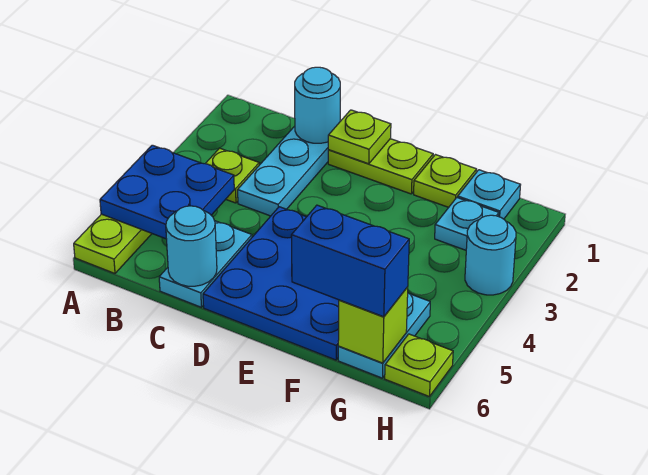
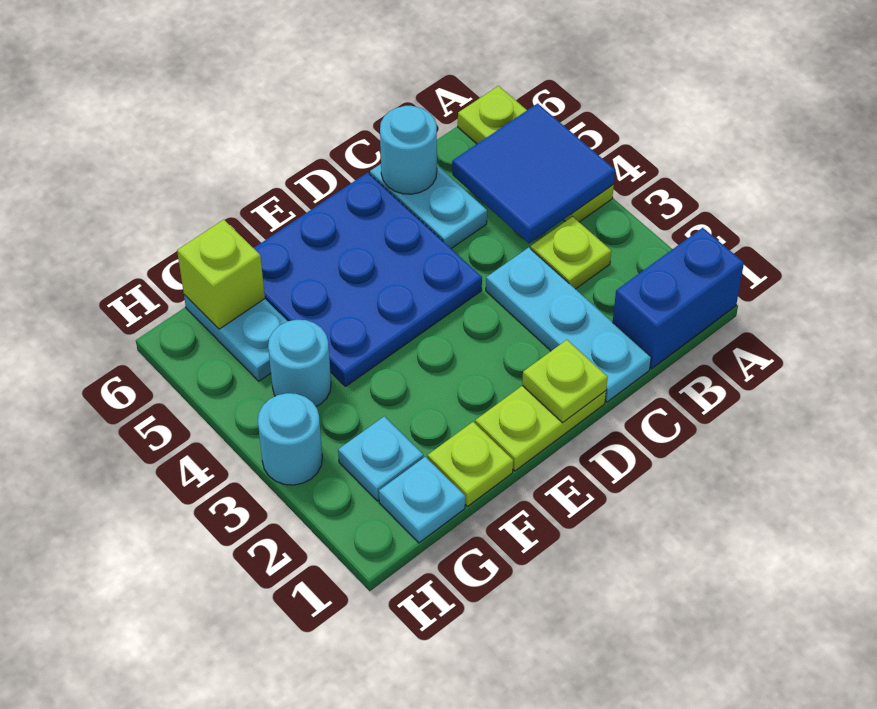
blue 2x2 plate [100,145,234,239] -> blue 2x2 tile [452,104,615,243]
cyan 1x1 round brick [295,67,340,143] -> cyan 1x1 round brick moved to [268,320,331,406]
blue 1x2 brick [291,205,409,317] -> blue 1x2 brick moved to [613,228,744,369]
lime 1x1 plate [385,334,453,397] -> none

